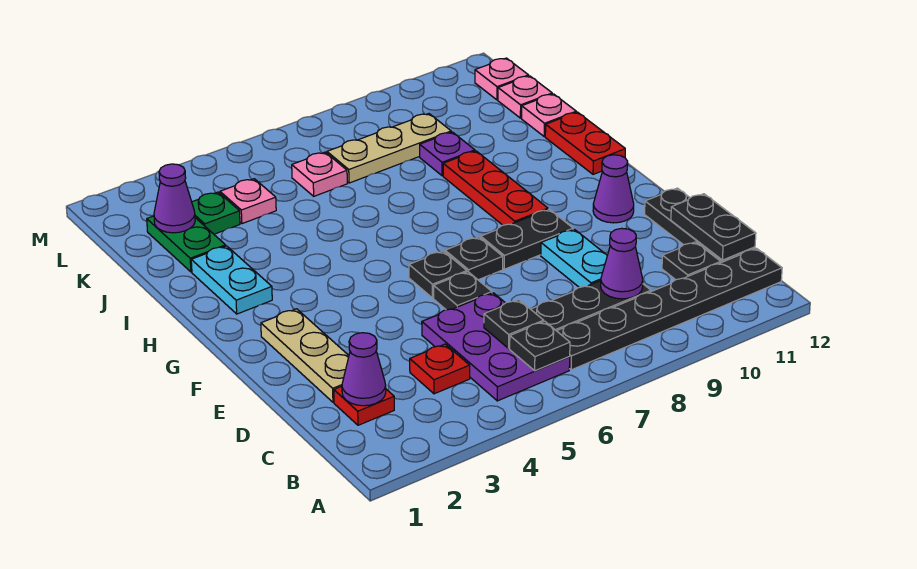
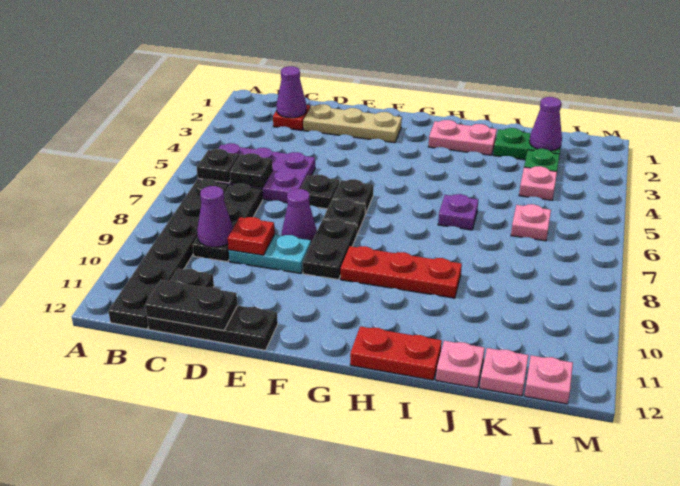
red 1x1 plate [410,344,470,394] -> red 1x1 plate moved to [228,217,275,255]
purple 1x1 cone [593,155,634,223] -> purple 1x1 cone moved to [282,189,317,243]
cyan 1x2 plate [191,246,272,314] -> pink 1x2 plate [428,120,497,155]
purple 1x1 plate [420,132,475,176] -> purple 1x1 plate moved to [438,194,478,230]
tan 1x3 plate [327,114,451,183] -> none

